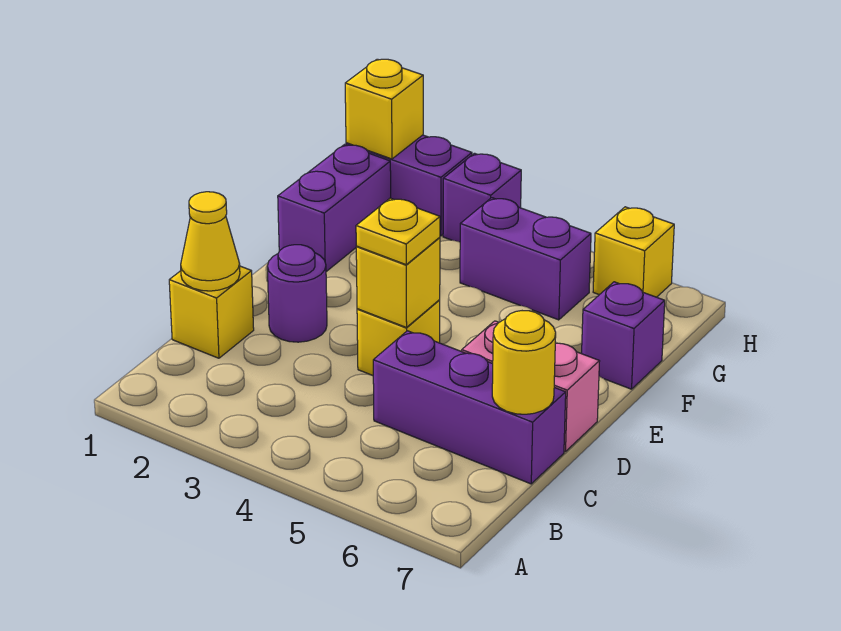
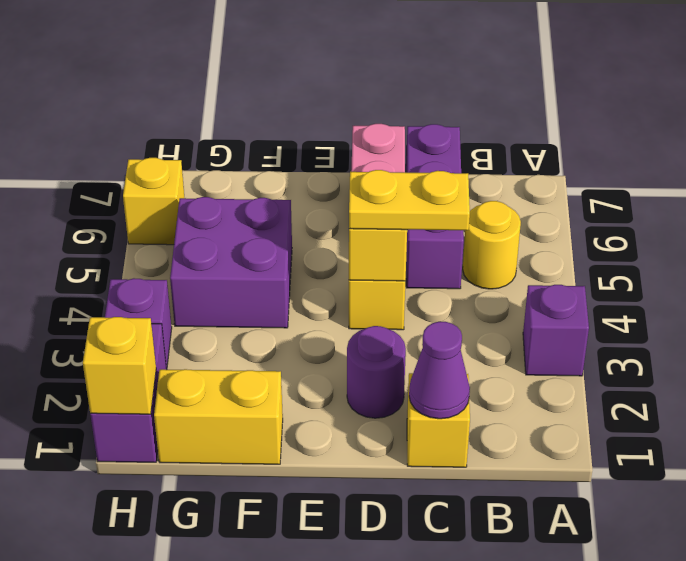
yellow 1x1 cone [181,192,240,291] -> purple 1x1 cone [409,322,470,419]
yellow 1x1 round brick [492,311,556,414] -> yellow 1x1 round brick moved to [463,201,521,289]
yellow 1x1 plate [356,198,440,265] -> yellow 1x2 plate [349,170,470,230]
purple 1x2 brick [278,145,391,272] -> yellow 1x2 brick [154,369,283,464]
purple 1x1 brick [581,282,665,389] -> purple 1x1 brick moved to [523,285,589,376]
purple 1x2 brick [460,198,591,320] -> purple 2x2 brick [170,197,292,328]

